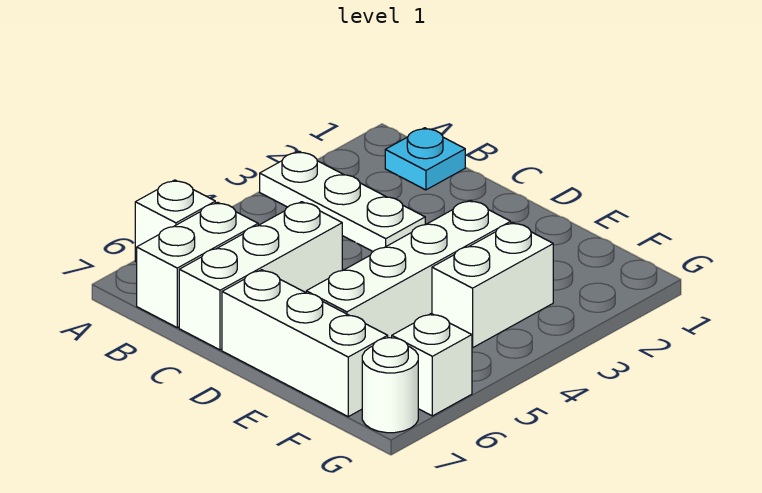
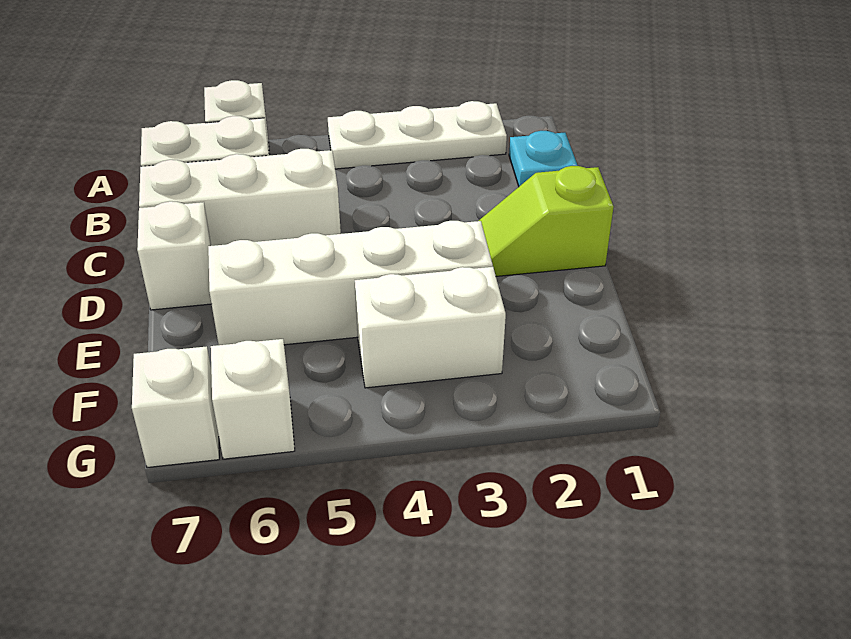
white 1x3 plate [260,151,425,251] -> white 1x3 plate turned to [328,101,507,169]
none -> lime 1x2 slope [479,166,614,276]
white 1x3 brick [222,270,388,417] -> white 1x1 brick [137,201,211,310]
white 1x1 round brick [362,338,418,433] -> white 1x1 brick [132,346,219,468]

